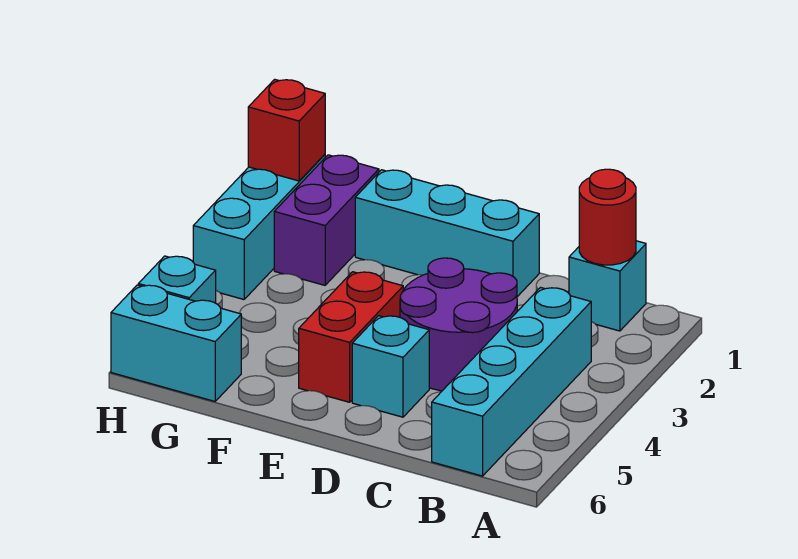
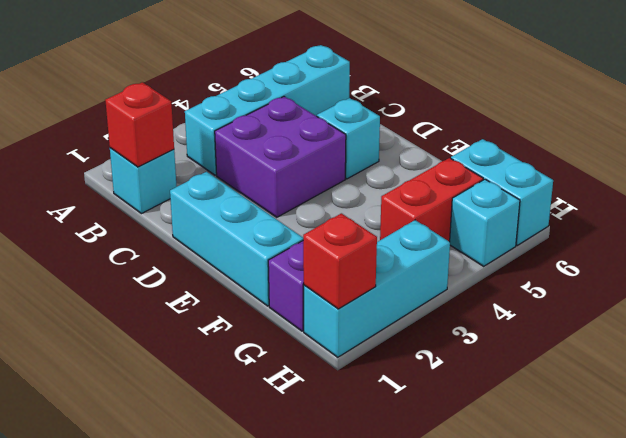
red 1x1 round brick [579,169,636,265] -> red 1x1 brick [105,82,174,167]
purple 2x2 round brick [400,258,517,391] -> purple 2x2 brick [215,96,346,217]
red 1x2 brick [299,272,403,402] -> red 1x2 brick moved to [380,158,483,242]

